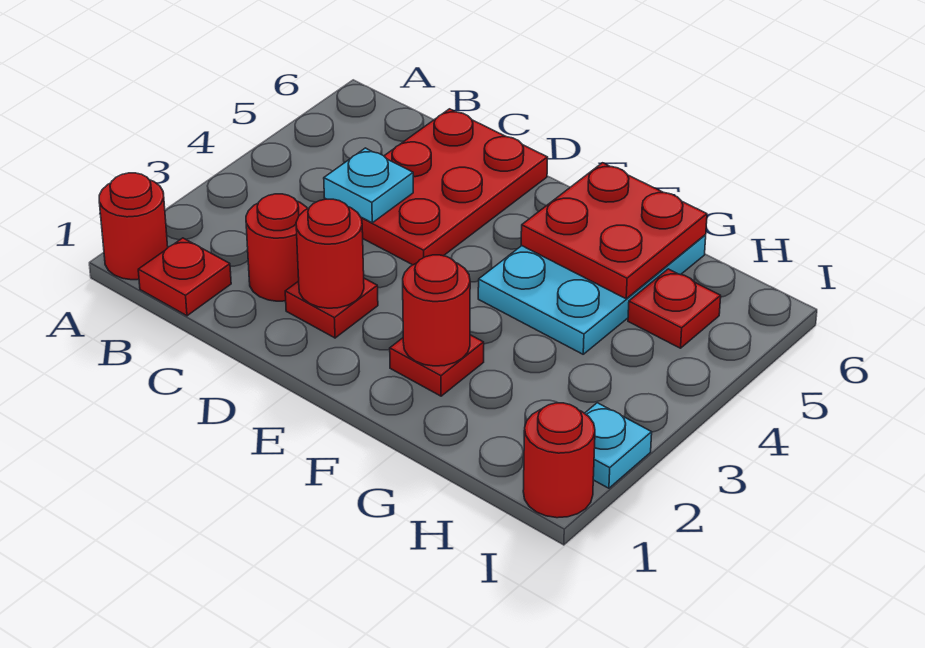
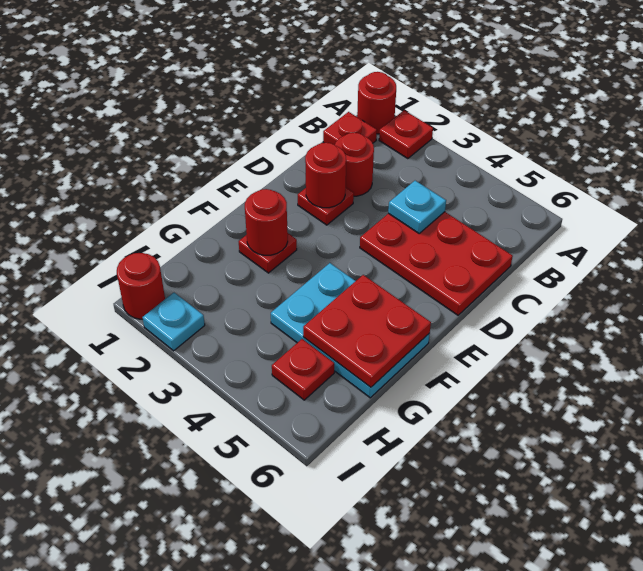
none -> red 1x1 plate [379,110,433,159]

